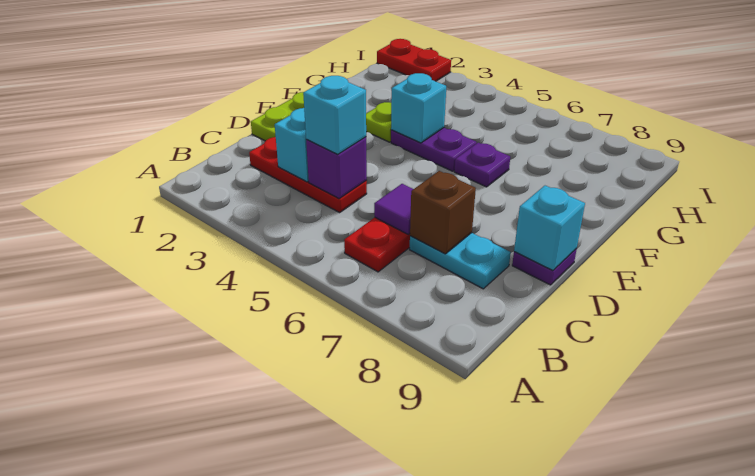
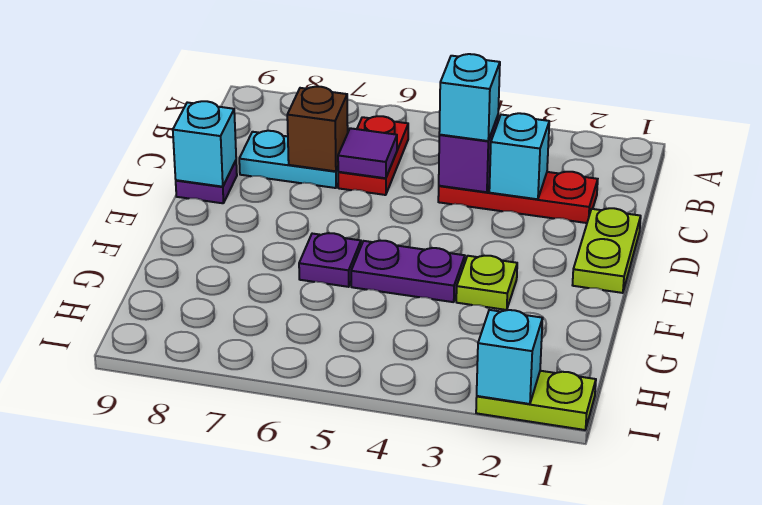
cyan 1x1 brick [391,73,446,143] -> cyan 1x1 brick moved to [477,310,543,404]
red 1x2 plate [377,39,451,81] -> lime 1x2 plate [476,371,596,430]

